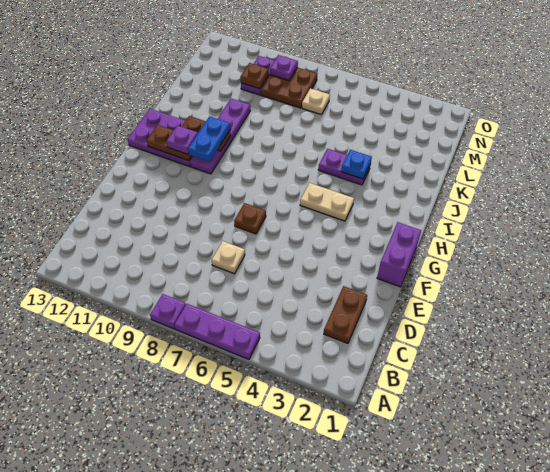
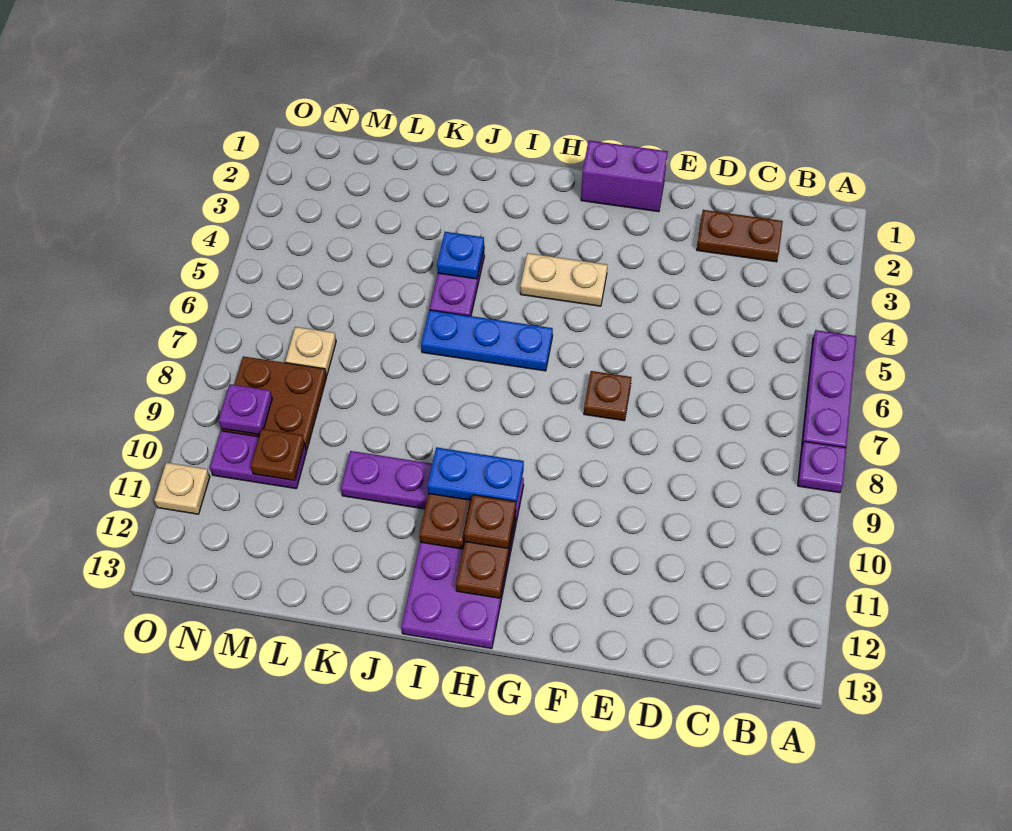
tan 1x1 plate [212,241,245,274] -> tan 1x1 plate moved to [154,463,210,514]
tan 1x2 plate [300,183,354,221] -> tan 1x2 plate turned to [520,253,608,306]
none -> blue 1x3 plate [421,310,553,371]
purple 1x1 plate [166,126,198,154] -> brown 1x1 plate [464,495,516,548]

